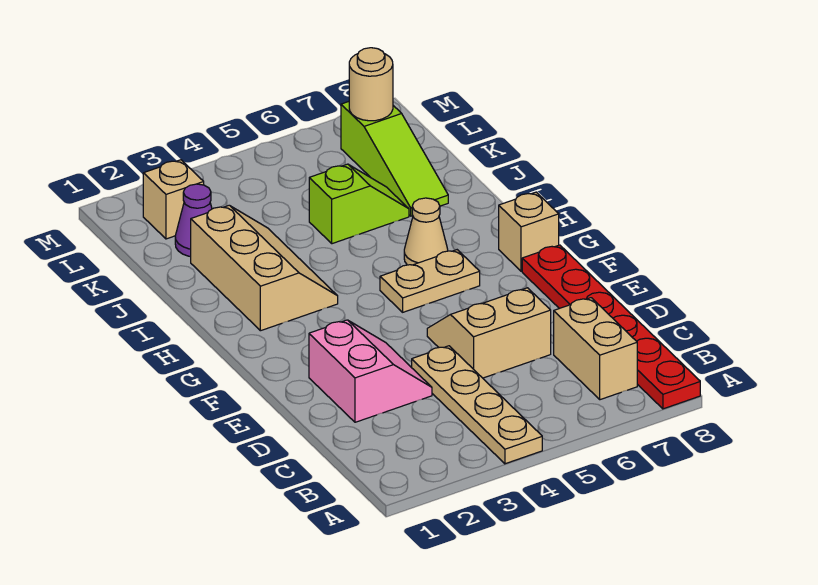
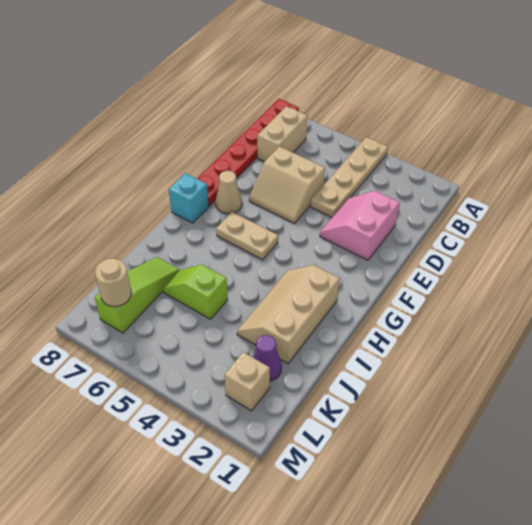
tan 1x1 brick [499,192,559,271] -> cyan 1x1 brick [169,173,209,223]
tan 1x1 cone [404,198,448,265] -> tan 1x1 cone moved to [216,171,242,214]

